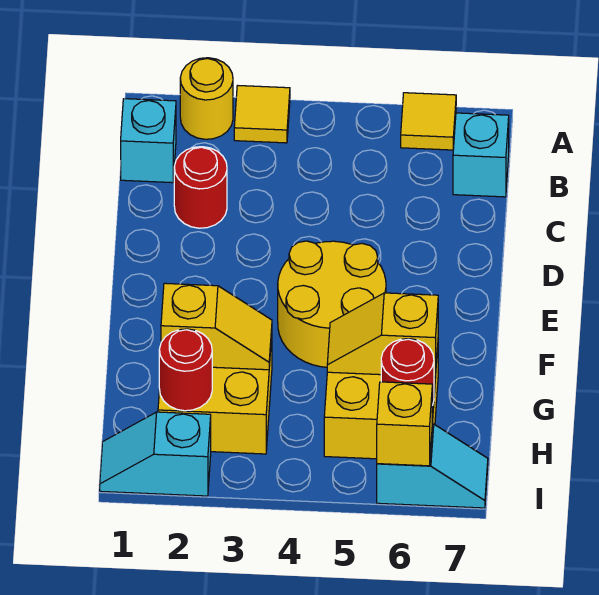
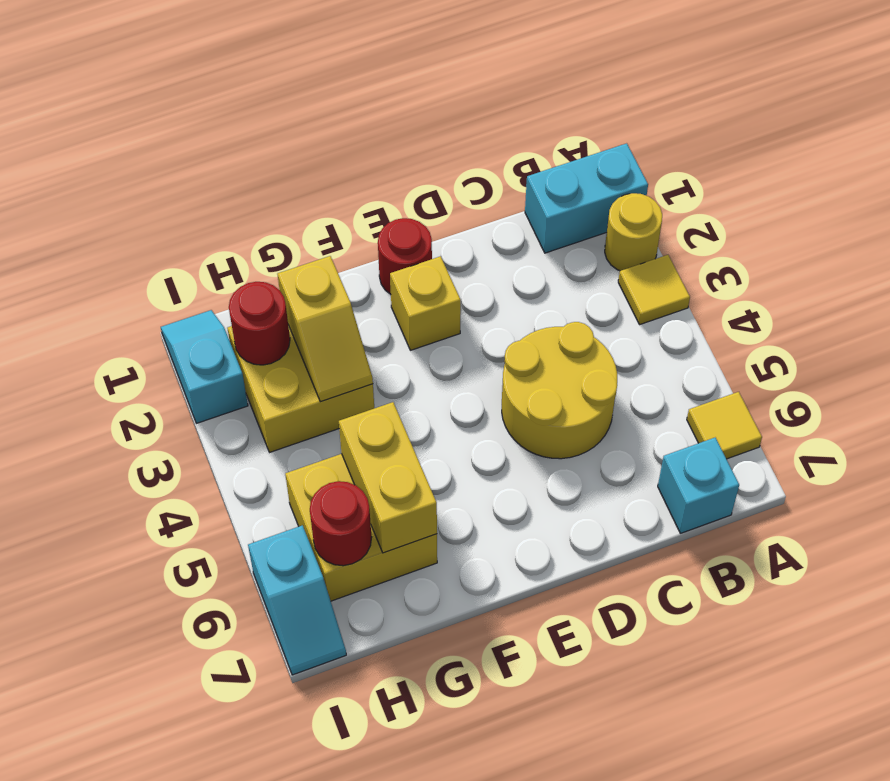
cyan 1x1 brick [121,99,176,183] -> cyan 1x2 brick [525,143,648,253]
red 1x1 round brick [174,147,227,228] -> red 1x1 round brick moved to [378,218,432,294]
yellow 2x2 round brick [278,241,386,367] -> yellow 2x2 round brick moved to [502,322,617,459]
yellow 1x2 slope [327,293,438,377] -> yellow 1x2 brick [339,402,437,553]
yellow 1x1 brick [377,382,432,466] -> yellow 1x1 brick moved to [390,256,461,350]

